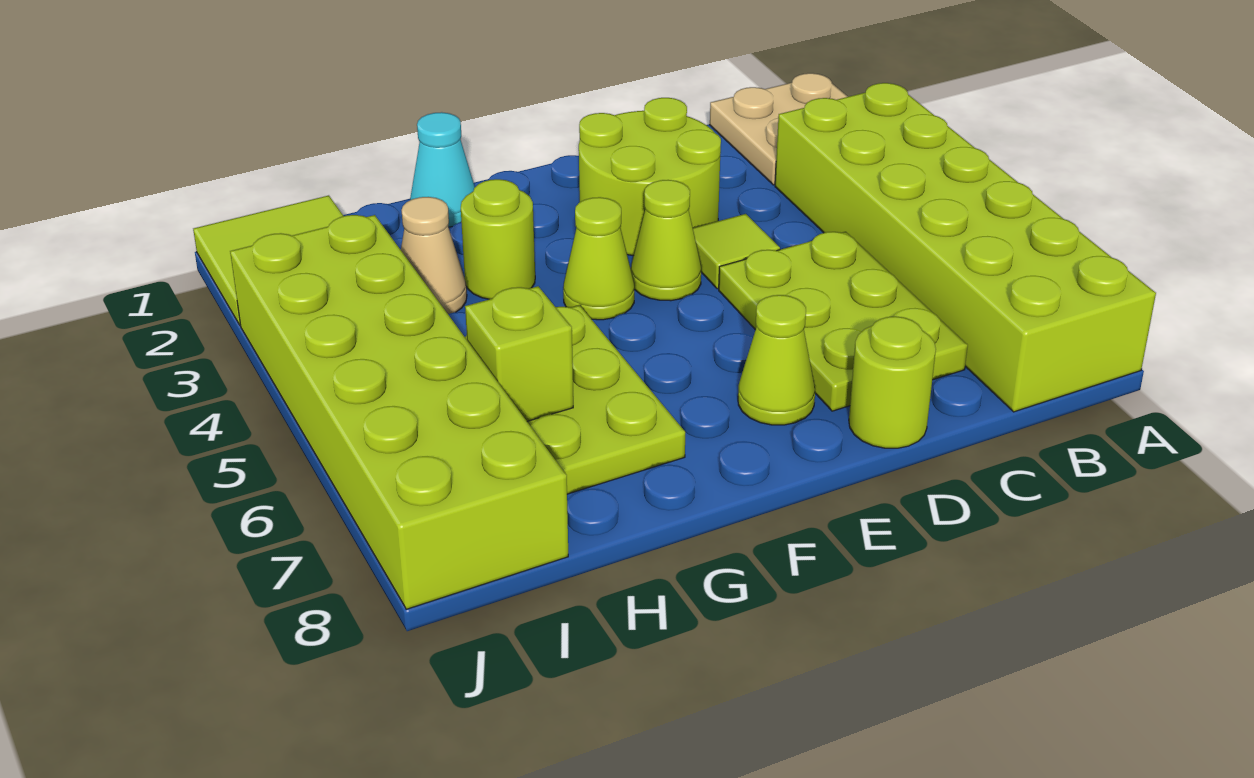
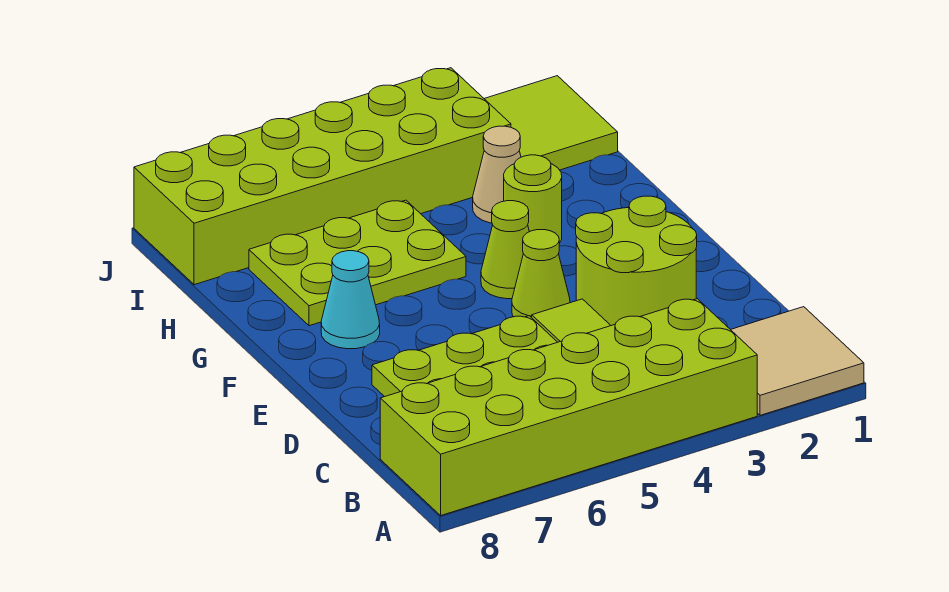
tan 2x2 plate [710,73,848,185] -> tan 2x2 tile [731,307,864,415]
lime 1x1 round brick [849,316,936,448] -> none
lime 1x1 cone [738,295,815,425] -> none
cyan 1x1 cone [410,112,475,227] -> cyan 1x1 cone moved to [321,251,380,349]
lime 1x1 brick [465,286,573,421] -> none

